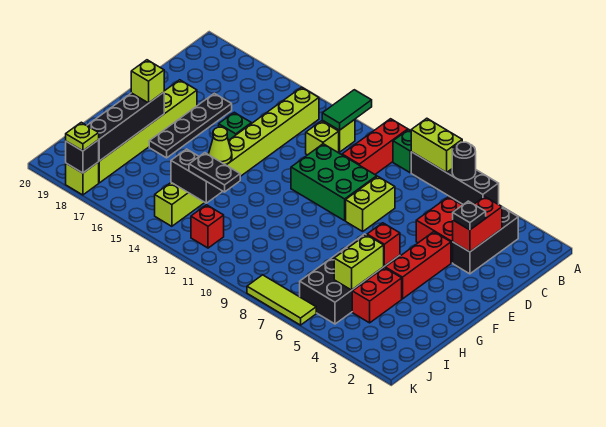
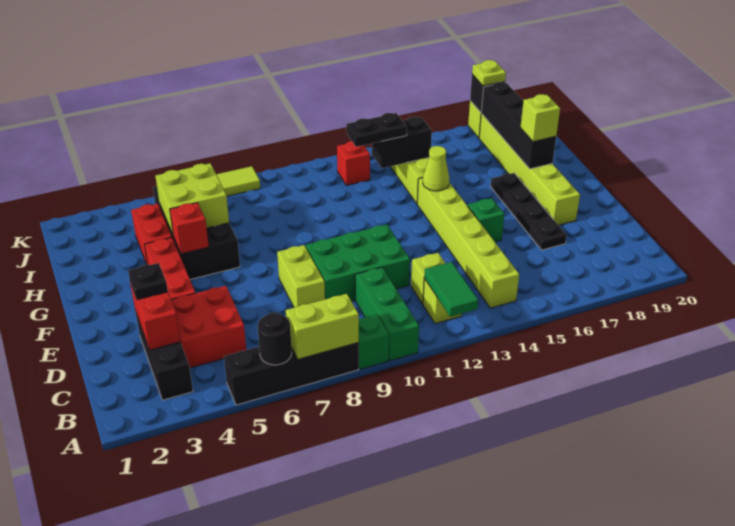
red 1x3 brick [342,119,408,174] -> green 1x3 brick [355,267,419,361]
lime 1x2 brick [334,235,384,290] -> lime 2x2 brick [156,163,229,234]

